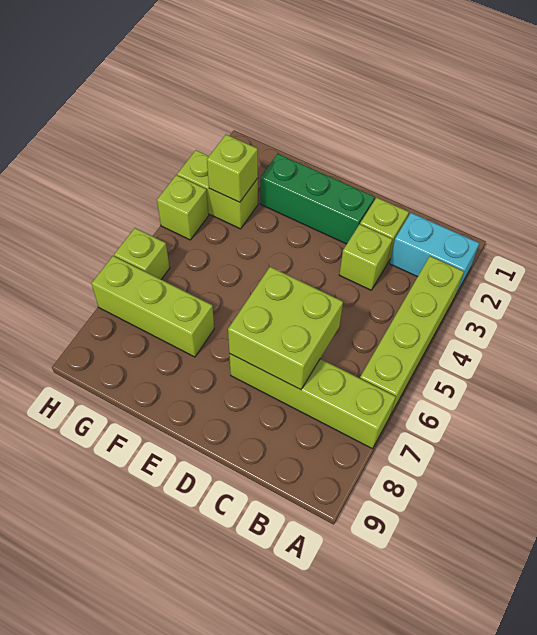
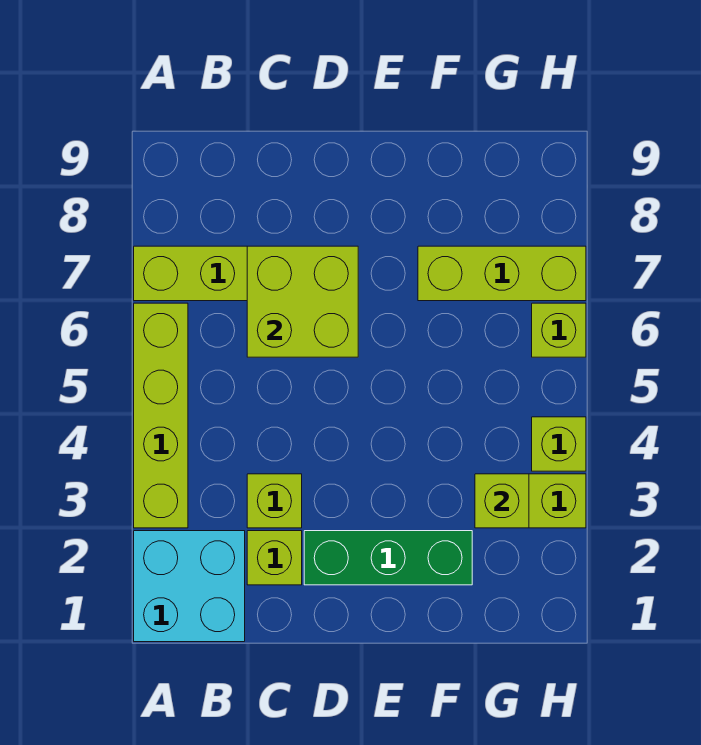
cyan 1x2 brick [390,213,479,292] -> cyan 2x2 brick [134,531,245,642]

